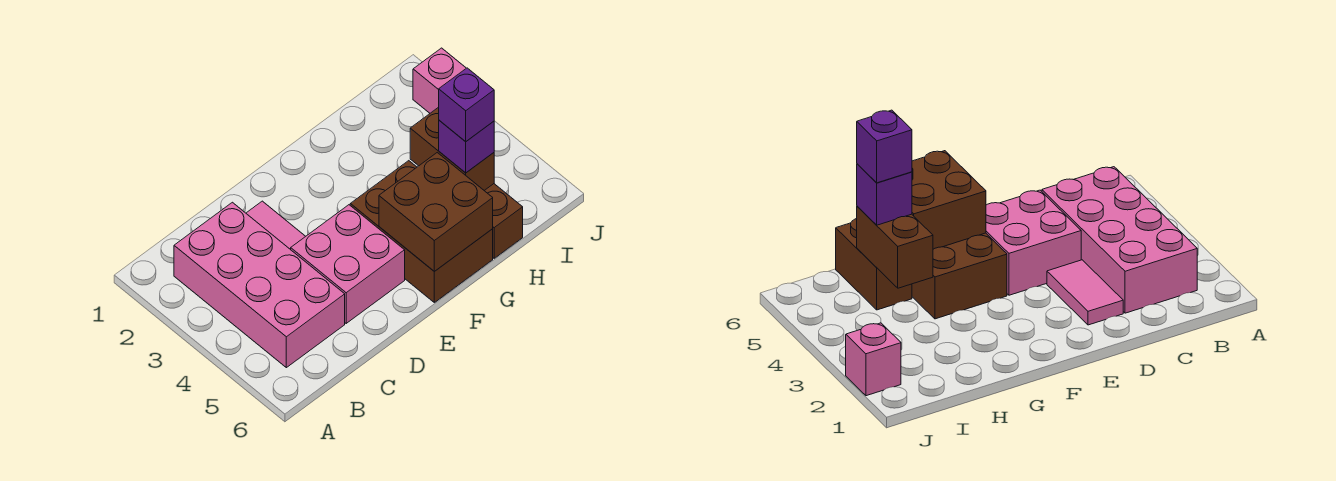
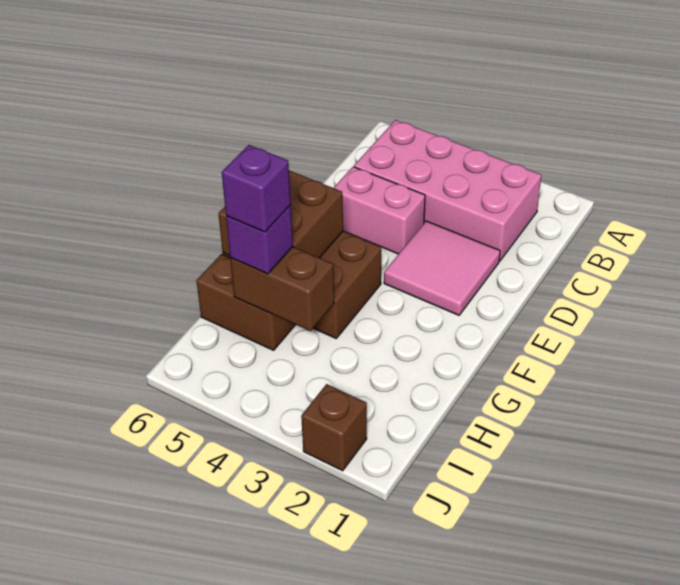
pink 1x2 tile [246,201,306,250] -> pink 2x2 tile [384,221,500,315]
pink 2x2 brick [291,205,405,323] -> pink 1x2 brick [334,167,425,254]
pink 1x1 brick [413,48,466,113] -> brown 1x1 brick [301,384,367,471]

